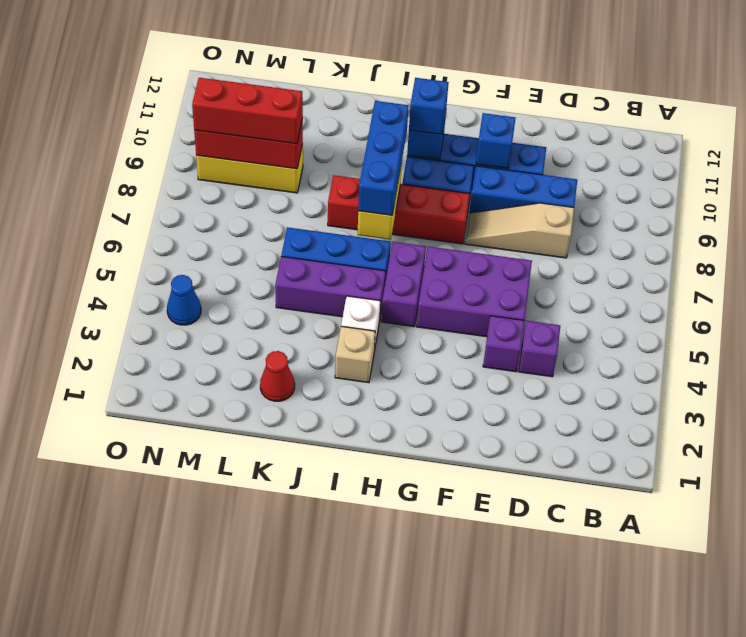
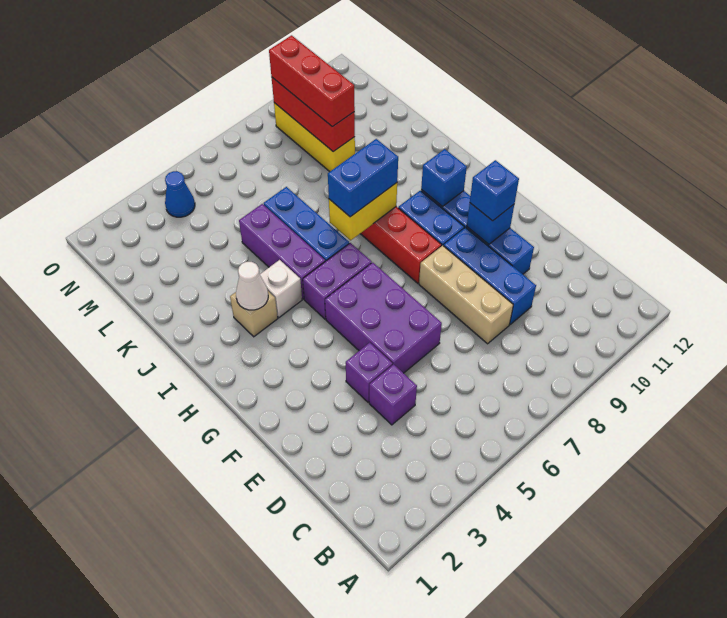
tan 1x3 slope [465,203,574,258] -> tan 1x3 brick [419,246,513,344]
blue 1x1 brick [409,78,449,134] -> blue 1x1 brick moved to [470,160,519,221]
none -> white 1x1 cone [236,262,268,310]
blue 1x3 brick [358,101,409,215] -> blue 1x2 brick [328,139,398,217]
red 1x1 cone [260,351,295,401] -> none

